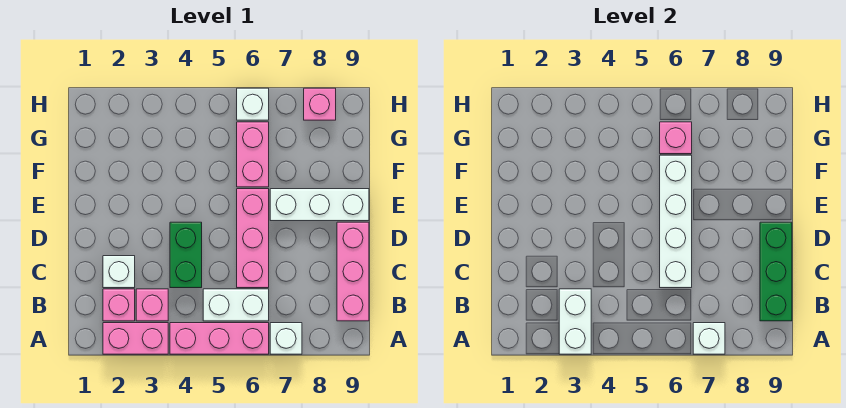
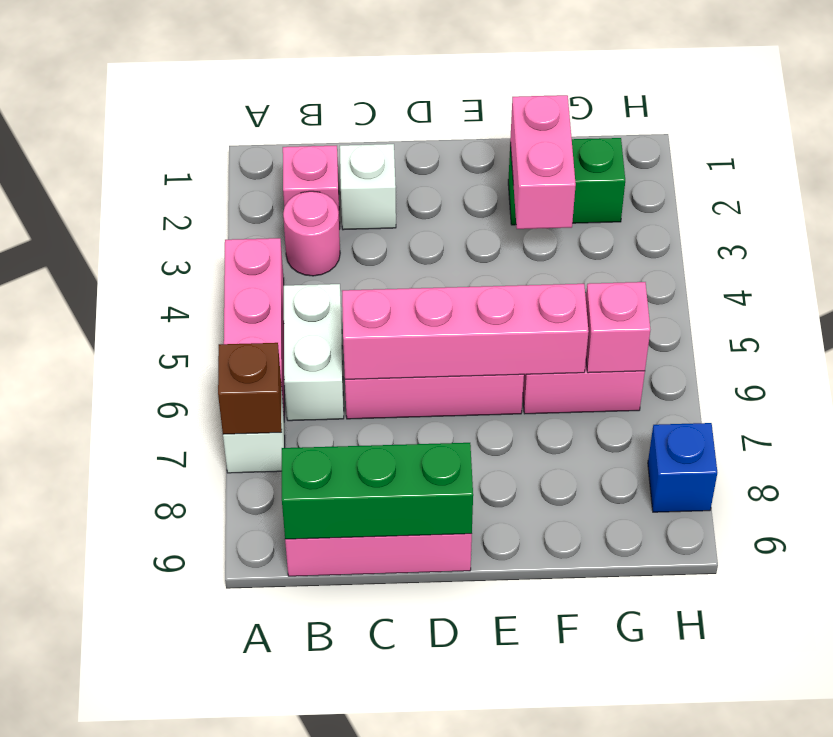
pink 1x2 brick [103,323,168,354] -> pink 1x2 brick moved to [510,95,576,229]
white 1x2 brick [559,289,591,354] -> none
white 1x1 brick [693,323,725,354] -> brown 1x1 brick [218,343,282,434]
pink 1x1 brick [136,289,168,321] -> pink 1x1 round brick [283,191,340,276]
green 1x2 brick [170,222,202,288] -> green 1x2 brick moved to [508,138,625,225]
white 1x4 brick [660,155,692,288] -> pink 1x4 brick [342,284,589,379]
white 1x3 brick [270,189,369,221] -> none
white 1x1 brick [237,88,269,120] -> none
pink 1x1 brick [304,88,336,120] -> blue 1x1 brick [648,423,717,512]

